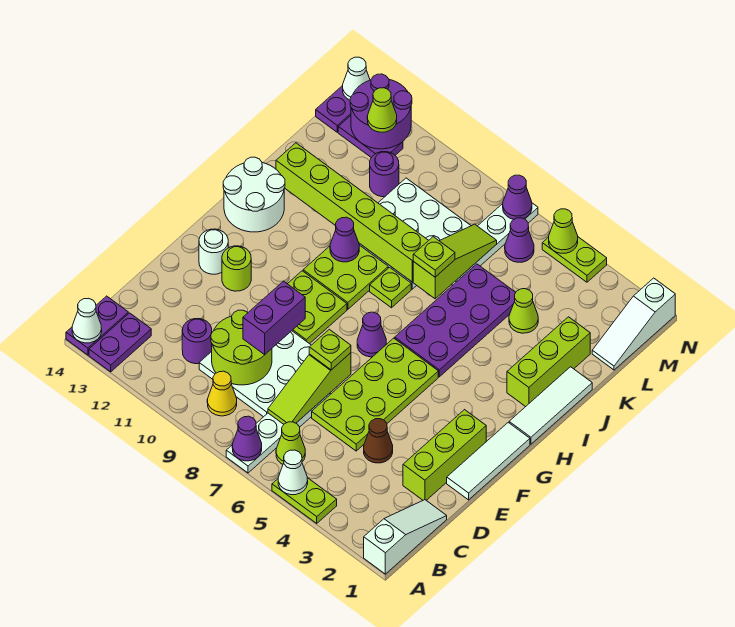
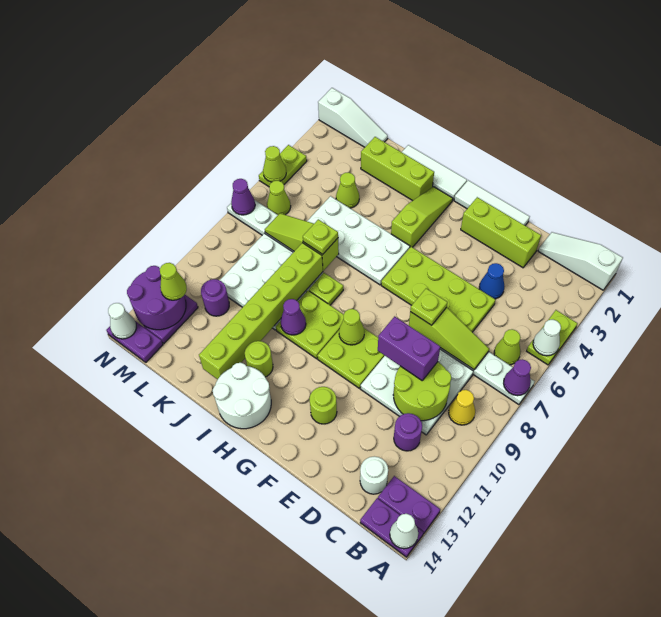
brown 1x1 cone [364,419,393,463] -> blue 1x1 cone [479,263,505,299]
white 1x1 round brick [199,229,228,274] -> white 1x1 round brick moved to [360,456,388,494]
purple 1x1 cone [357,312,386,357] -> none
none -> lime 1x1 cone [339,309,364,345]
none -> lime 1x3 slope [391,187,453,247]
purple 2x4 plate [395,264,516,377] -> white 2x4 plate [307,196,410,285]
none -> lime 1x1 round brick [245,341,273,377]
purple 1x1 cone [505,218,534,262] -> lime 1x1 cone [267,181,291,215]

